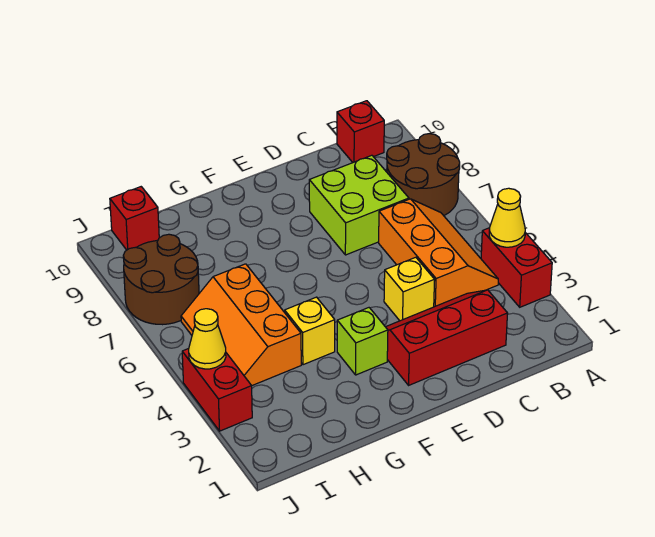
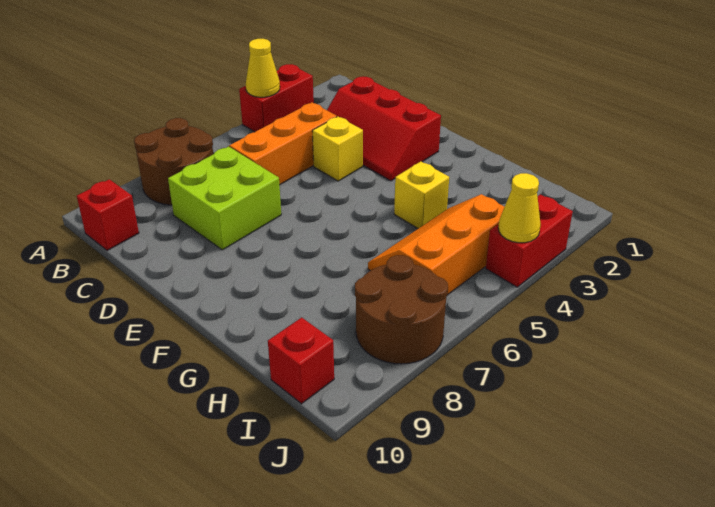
lime 1x1 brick [337,308,388,375] -> none
orange 2x3 slope [181,264,301,385] -> orange 2x3 slope turned to [368,194,504,294]

